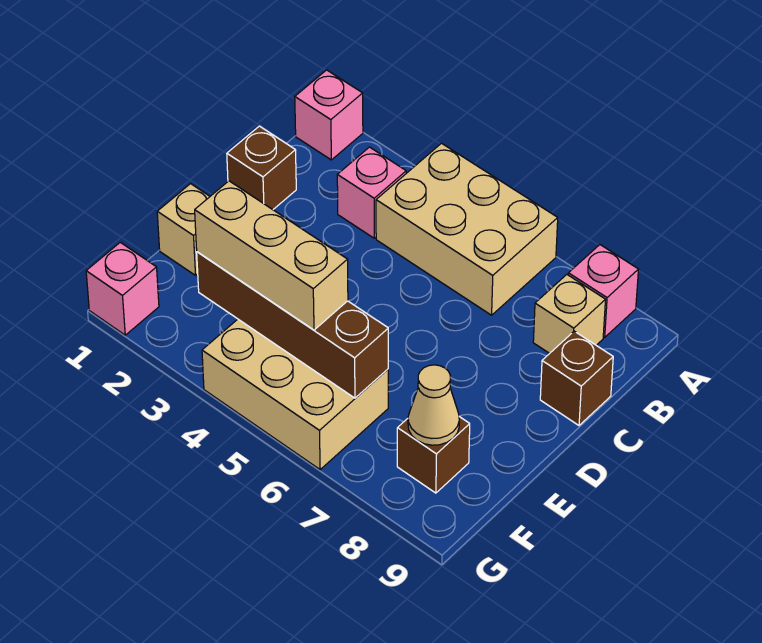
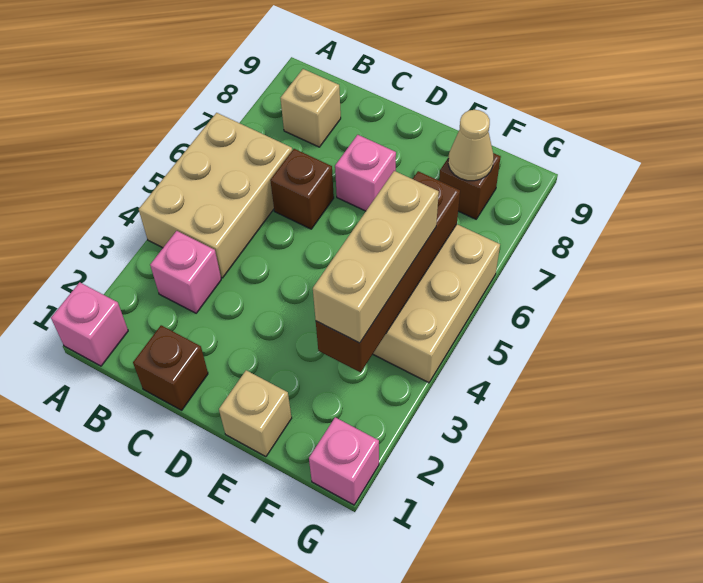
pink 1x1 brick [568,245,639,337] -> pink 1x1 brick moved to [335,135,396,211]
brown 1x1 brick [540,331,613,425] -> brown 1x1 brick moved to [270,149,334,229]

